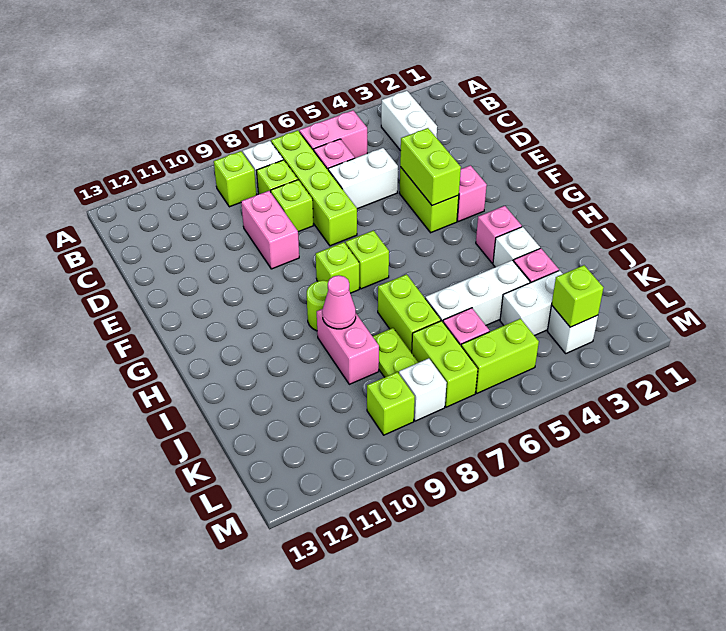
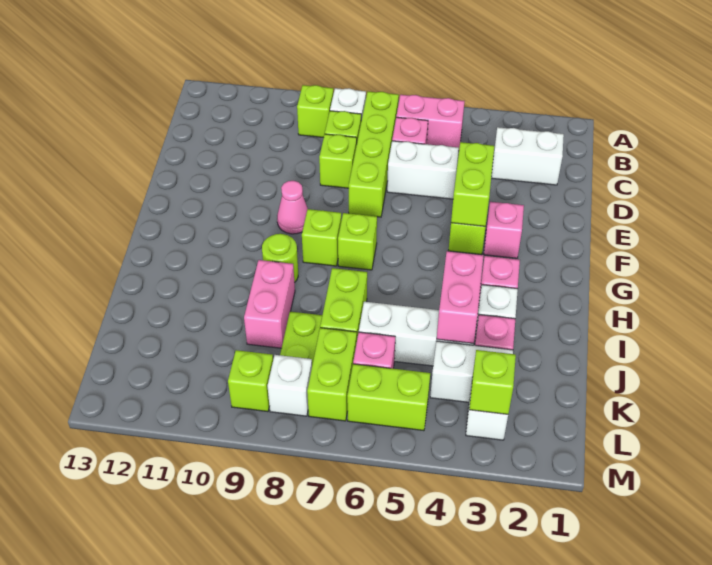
white 1x2 brick [381,91,437,151] -> white 1x2 brick turned to [491,127,564,185]
pink 1x2 brick [241,191,299,269] -> pink 1x2 brick moved to [437,251,484,344]
pink 1x1 cone [322,275,356,329] -> pink 1x1 cone moved to [277,181,308,234]

